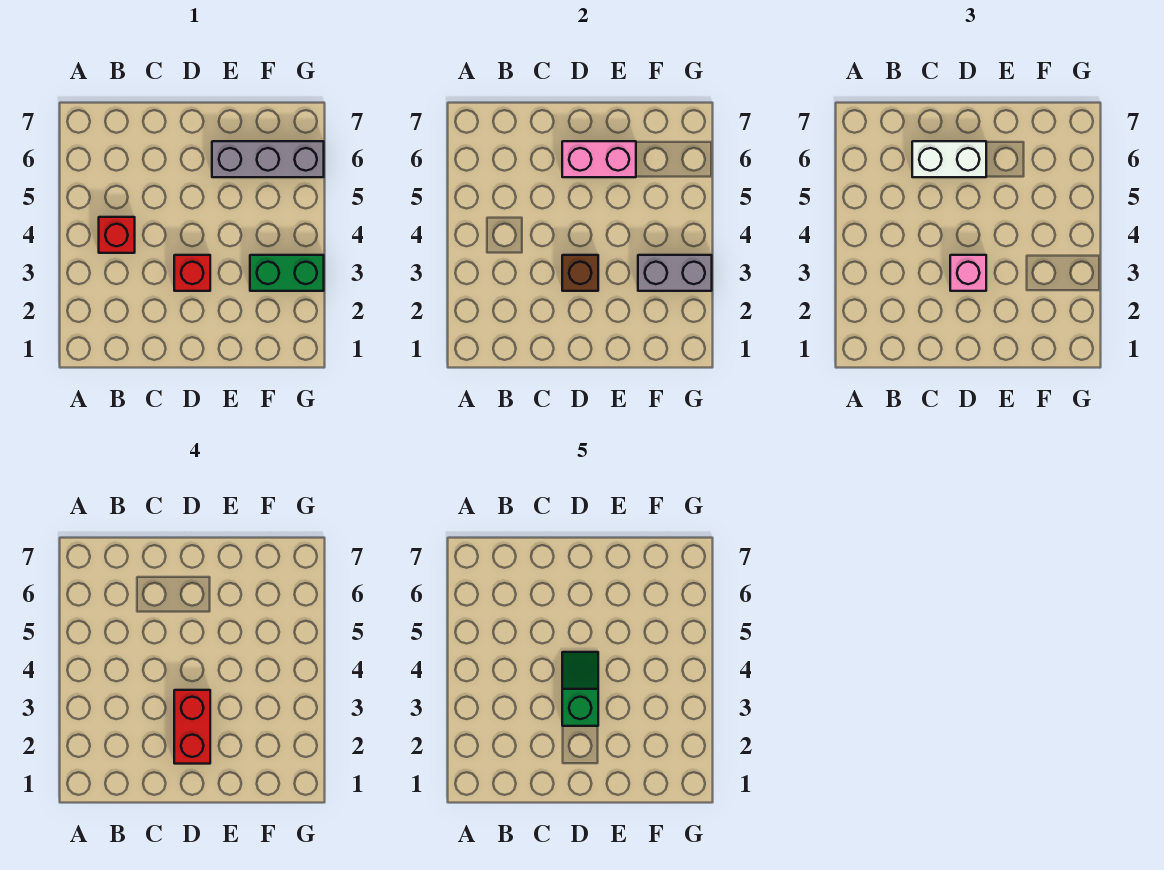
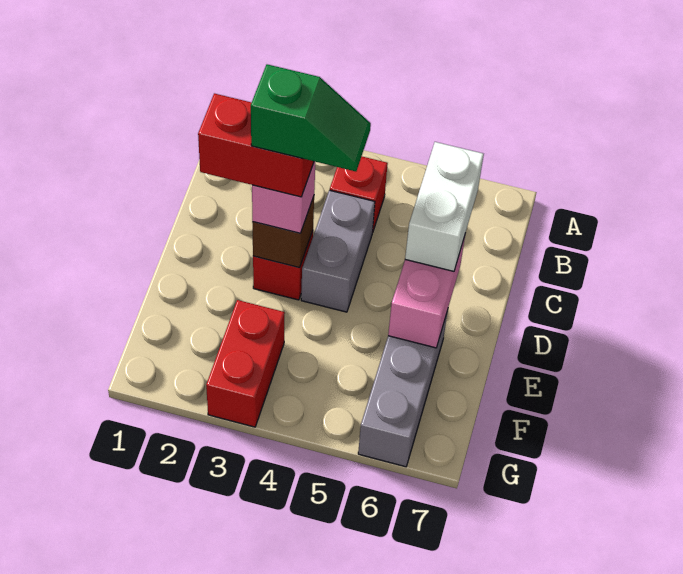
green 1x2 brick [250,255,324,291] -> red 1x2 brick [206,300,285,427]
grey 1x2 brick [638,255,712,291] -> grey 1x2 brick moved to [301,190,375,312]

